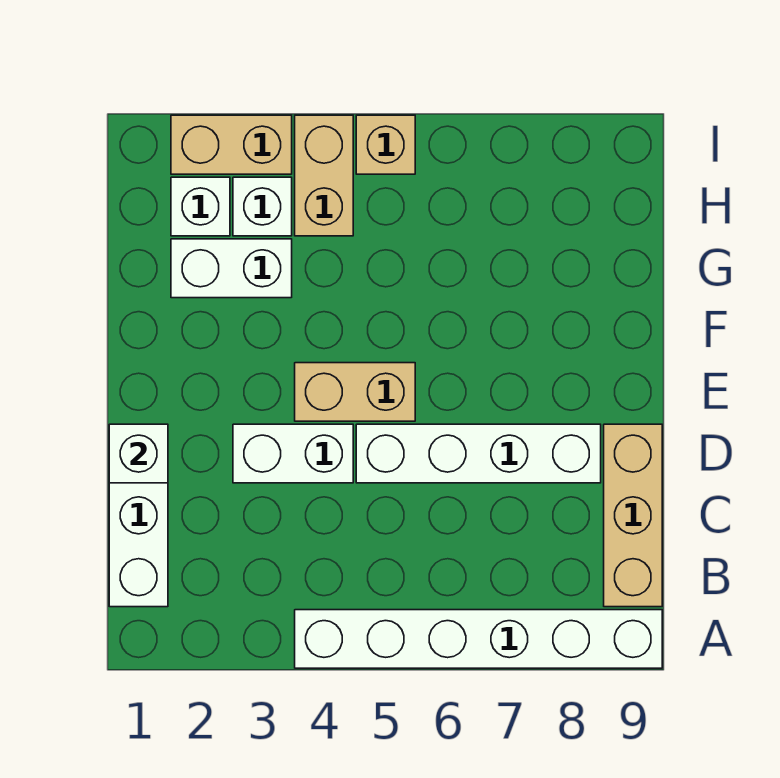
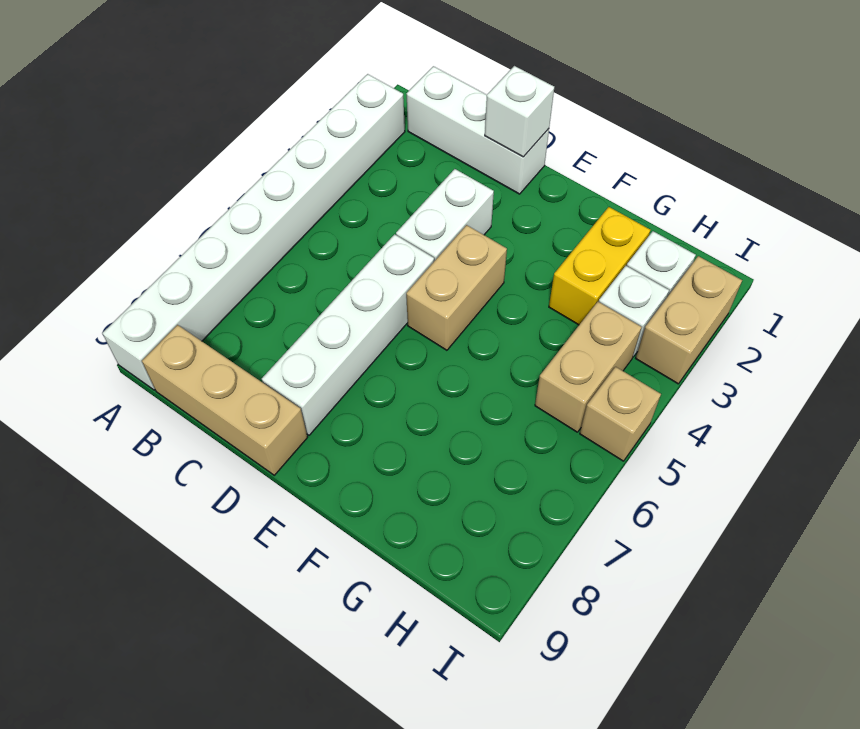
white 1x6 brick [295,610,662,668] -> white 1x8 brick [102,74,405,390]
white 1x2 brick [171,239,292,298] -> yellow 1x2 brick [549,207,650,325]
tan 1x2 brick [295,115,353,236] -> tan 1x2 brick turned to [535,302,641,432]

